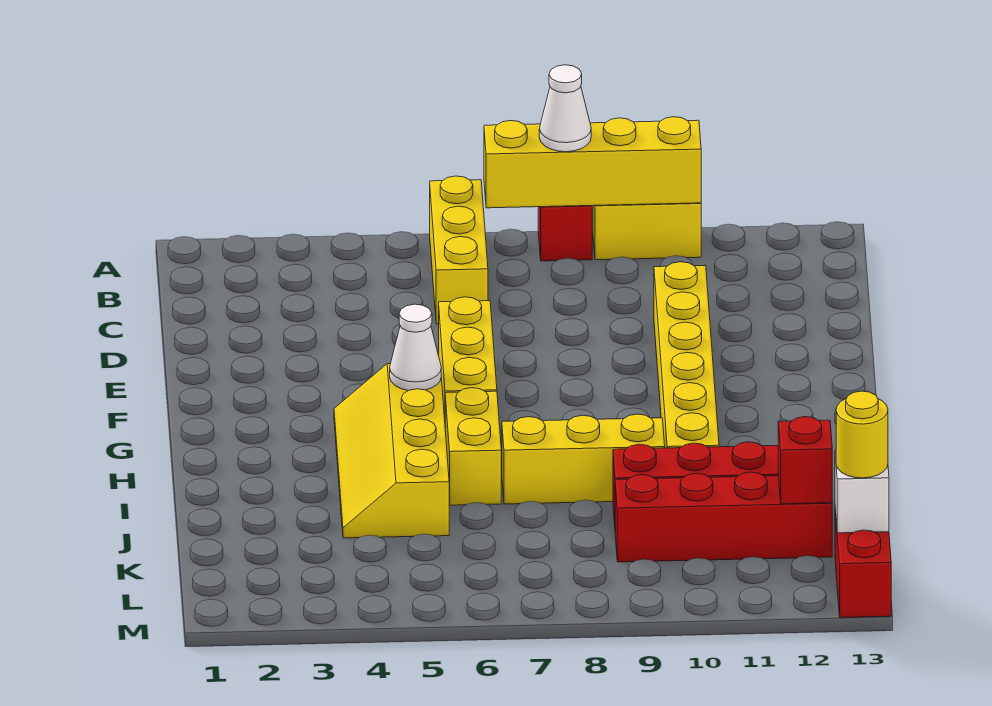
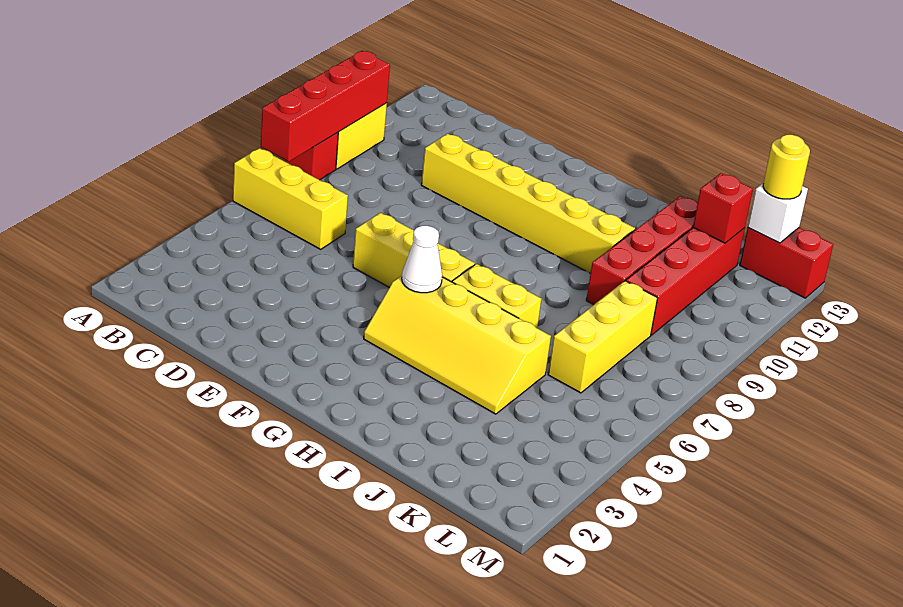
yellow 1x4 brick [484,117,701,208] -> red 1x4 brick [261,51,390,162]
white 1x1 cone [539,65,591,152] -> none
yellow 1x3 brick [502,414,665,504] -> yellow 1x3 brick moved to [548,281,657,393]

